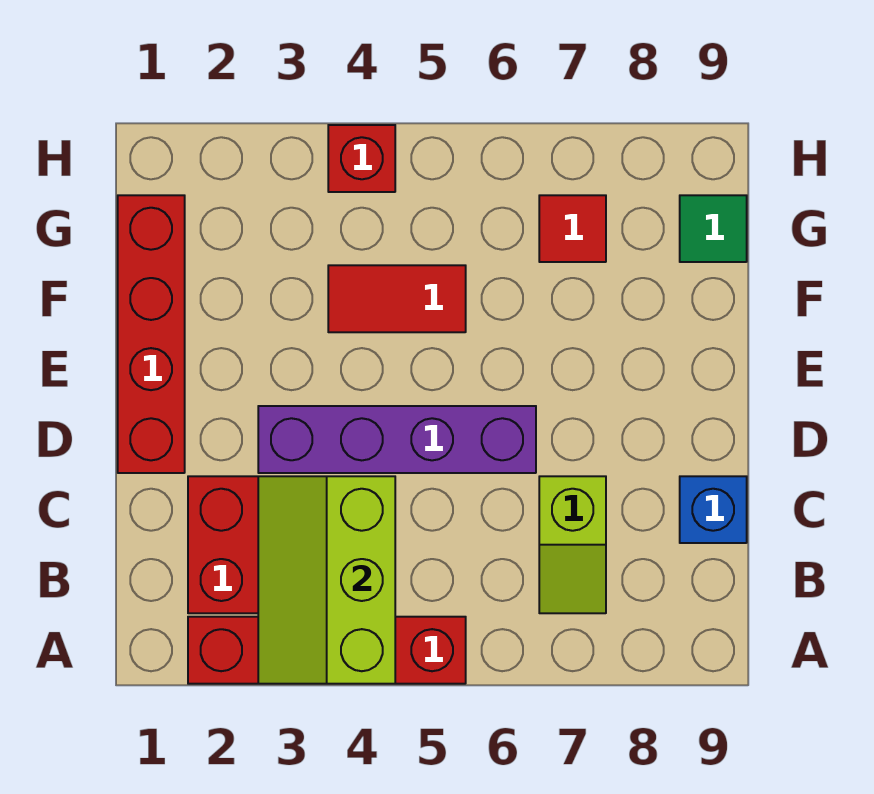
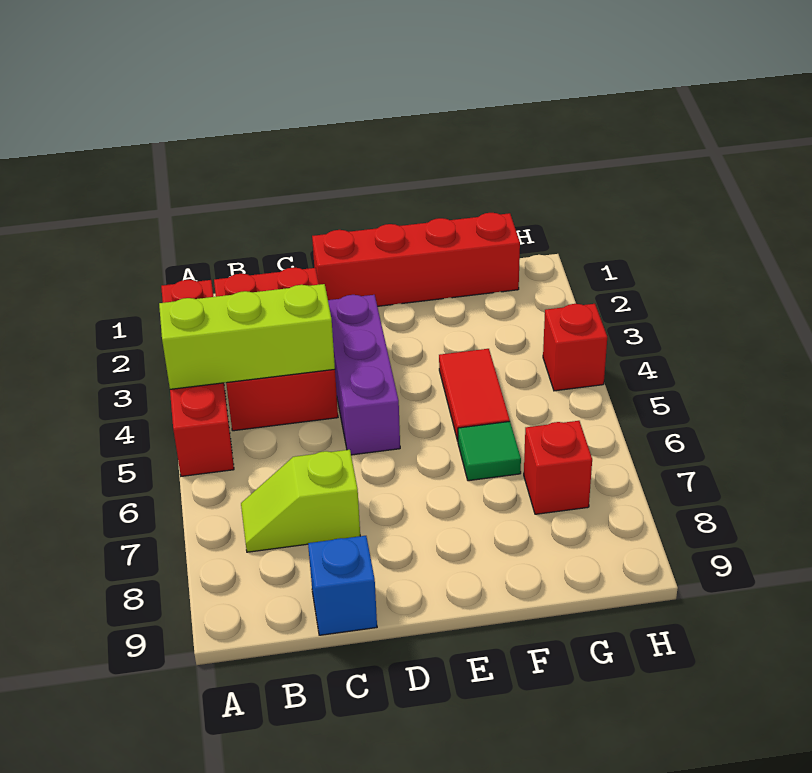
purple 1x4 brick [258,406,536,473] -> purple 1x3 brick [328,295,400,455]
red 1x1 tile [539,195,606,262] -> red 1x1 brick [524,421,592,514]
green 1x1 tile [680,195,747,262] -> green 1x1 tile moved to [458,421,521,481]

